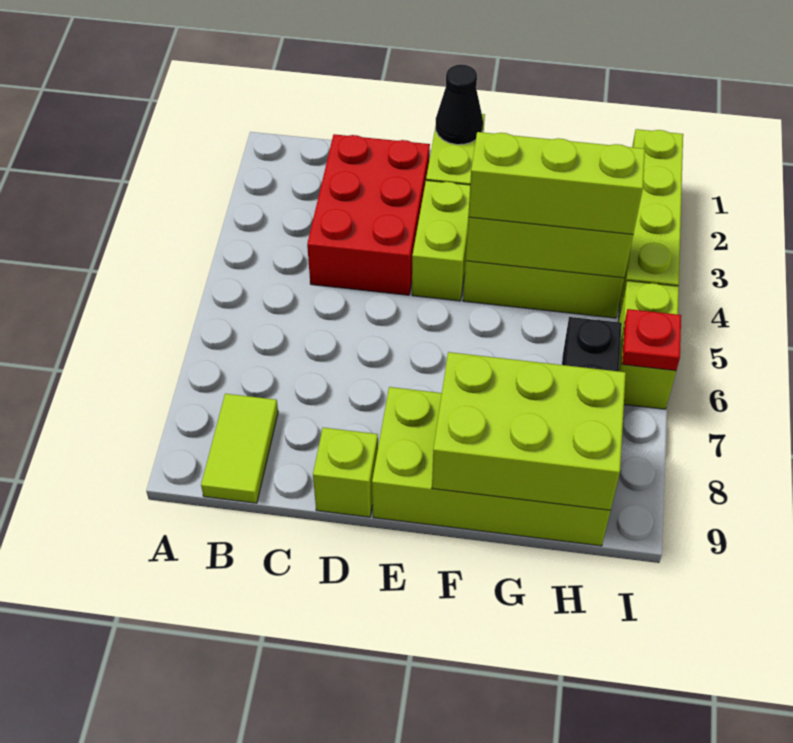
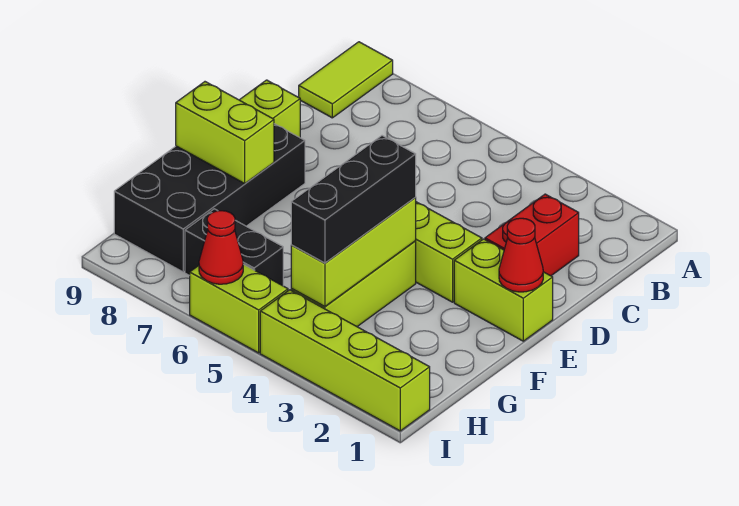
lime 1x2 tile [201,394,278,503] -> lime 1x2 tile turned to [299,42,393,118]
red 2x3 brick [307,134,430,295] -> red 1x2 brick [485,194,579,276]
black 1x1 cone [436,64,483,145] -> red 1x1 cone [499,218,543,292]
lime 2x4 brick [372,387,610,546] -> black 2x4 brick [114,124,305,272]
lime 1x3 brick [468,132,645,234] -> black 1x3 brick [291,136,416,263]
lime 2x3 brick [432,352,626,510] -> lime 1x2 brick [176,82,274,184]
red 1x1 plate [622,309,681,371] -> red 1x1 cone [199,211,243,284]

